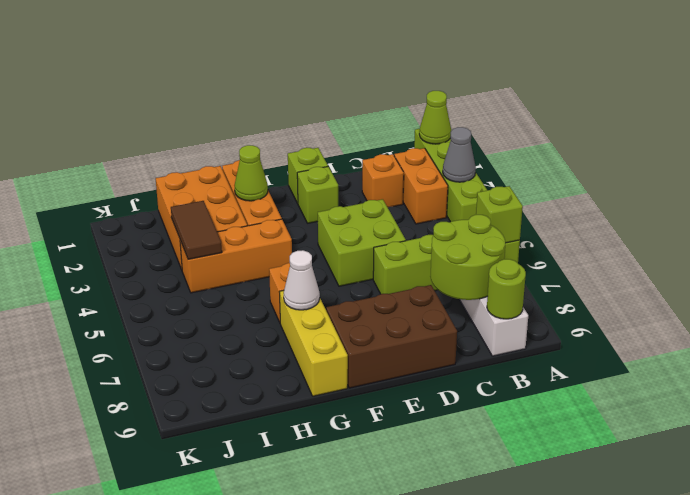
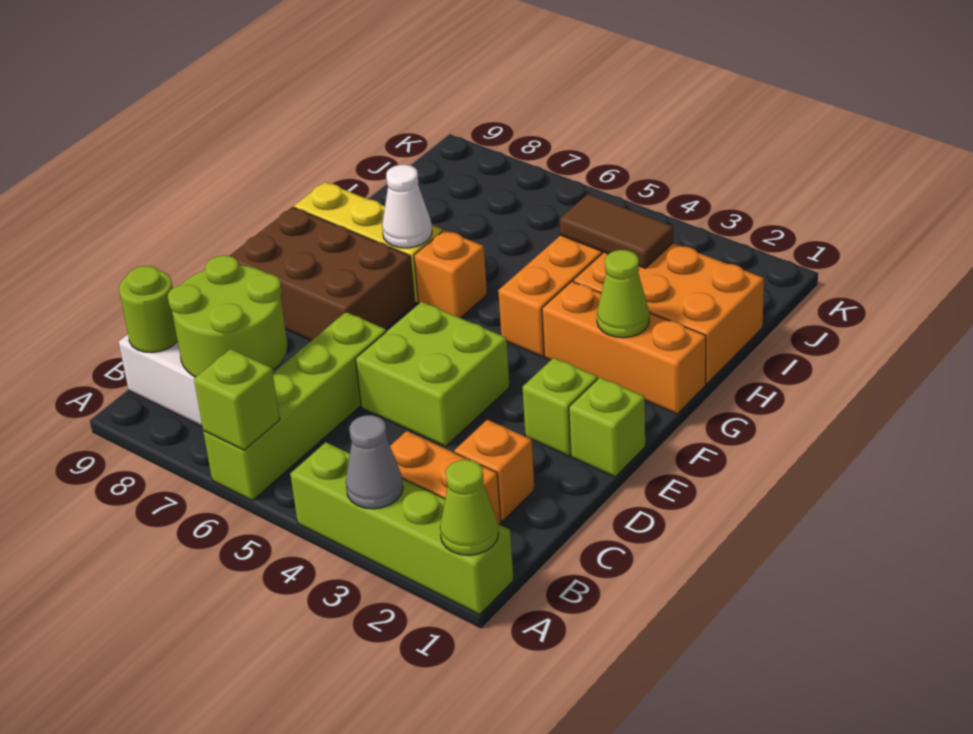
brown 2x3 brick [326,285,457,388] -> brown 2x3 brick turned to [230,207,415,341]

